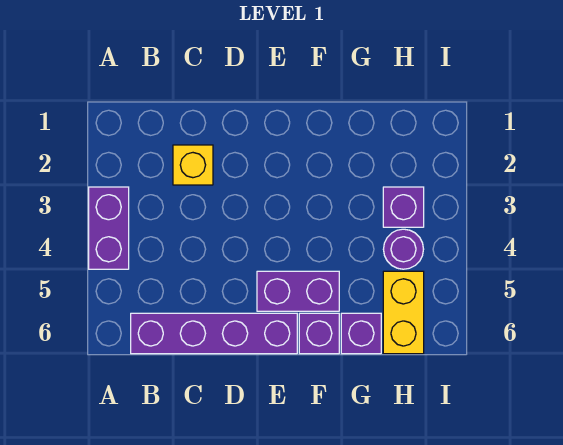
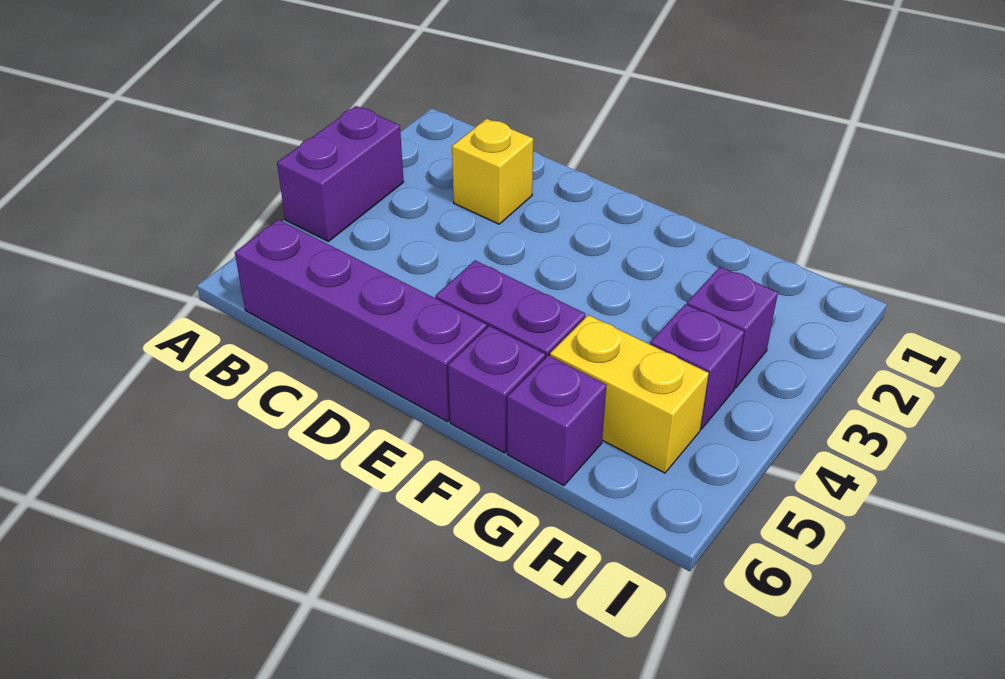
purple 1x1 round brick [383,229,424,269] -> purple 1x1 brick [650,304,744,429]
yellow 1x2 brick [383,271,424,354] -> yellow 1x2 brick turned to [550,315,709,473]

